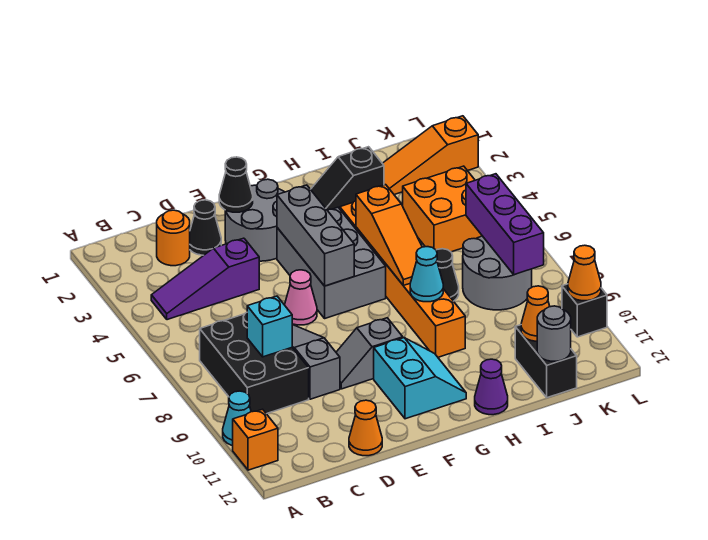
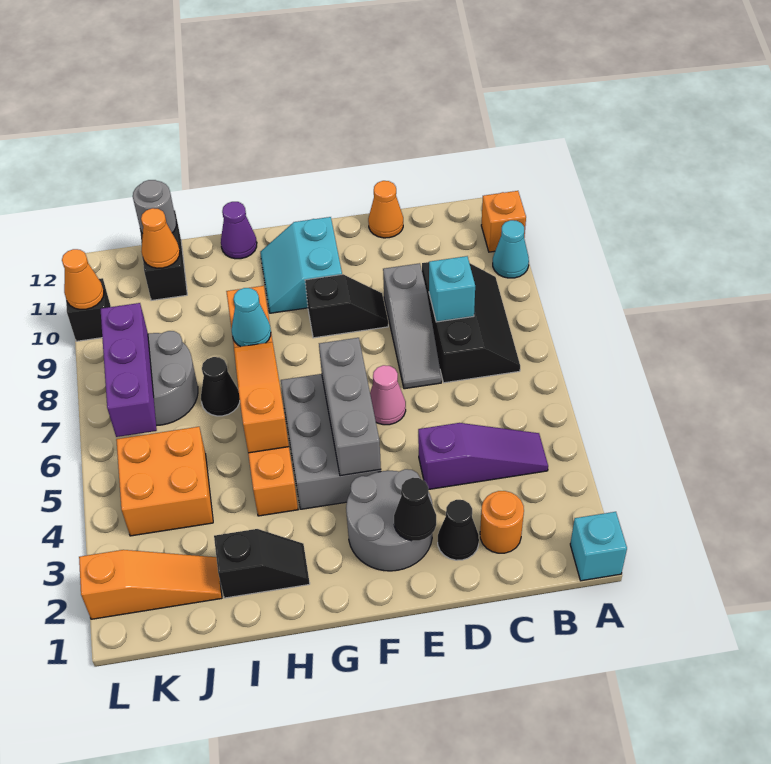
none -> cyan 1x1 brick [570,512,627,581]
black 2x3 brick [200,313,309,414] -> black 2x3 slope [422,262,520,383]
grey 1x2 slope [336,318,403,389] -> black 1x2 slope [305,274,388,338]

